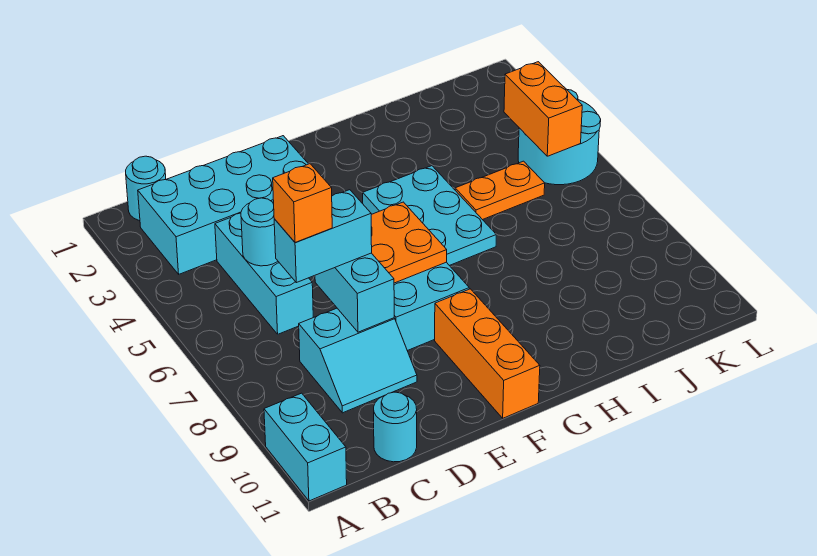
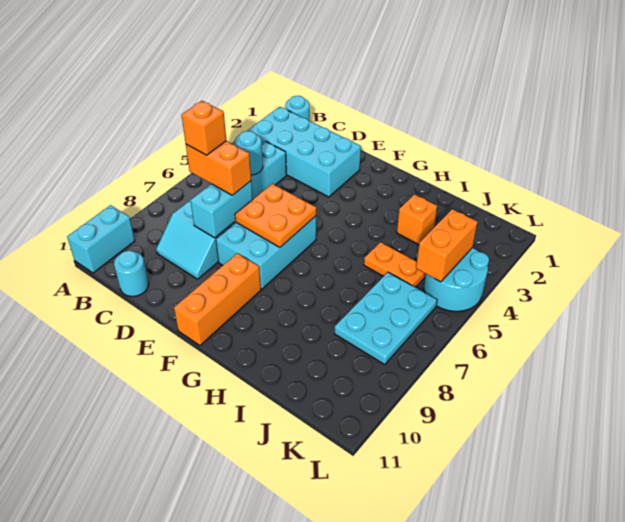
cyan 1x2 brick [274,190,372,283] -> orange 1x2 brick [186,141,251,195]
cyan 2x3 plate [363,166,496,266] -> cyan 2x3 plate moved to [334,272,437,364]
none -> orange 1x1 brick [397,194,437,245]

